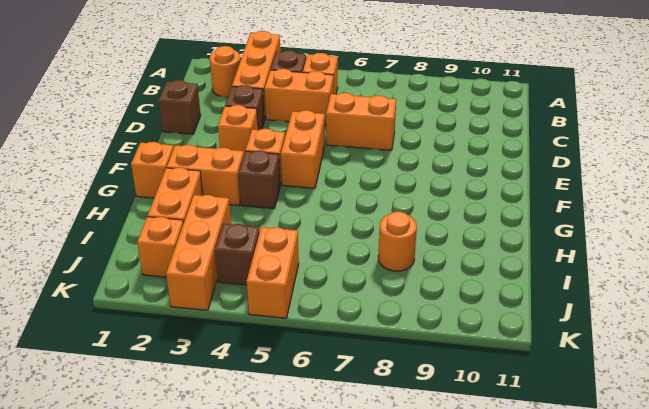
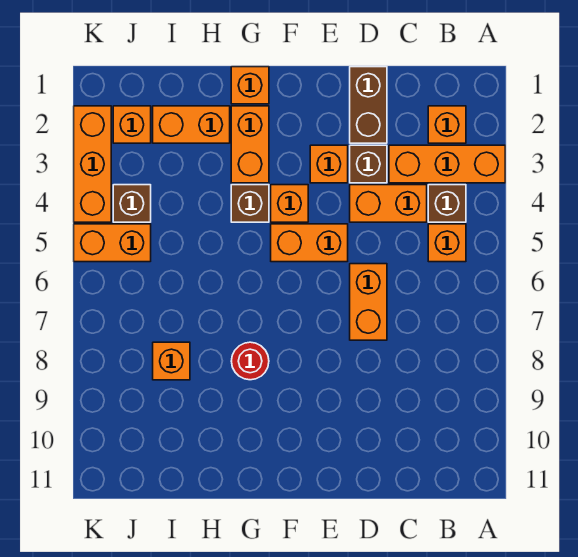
orange 1x1 round brick [210,46,241,97] -> orange 1x1 brick [428,106,466,143]
orange 1x2 brick [265,69,333,125] -> orange 1x2 brick turned to [350,185,427,222]
brown 1x1 brick [159,80,201,134] -> brown 1x2 brick [350,67,387,143]
none -> red 1x1 round brick [231,342,269,380]
orange 1x3 brick [166,195,231,310] -> orange 1x3 brick turned to [74,106,111,222]
orange 1x1 round brick [378,211,417,271] -> orange 1x1 brick [153,342,190,380]

